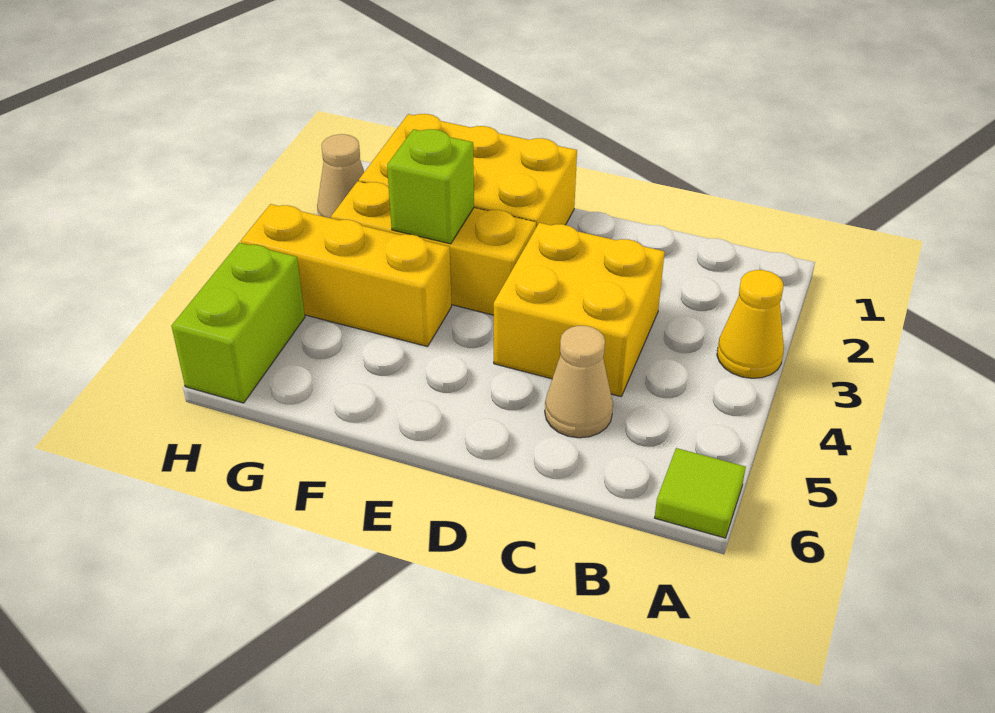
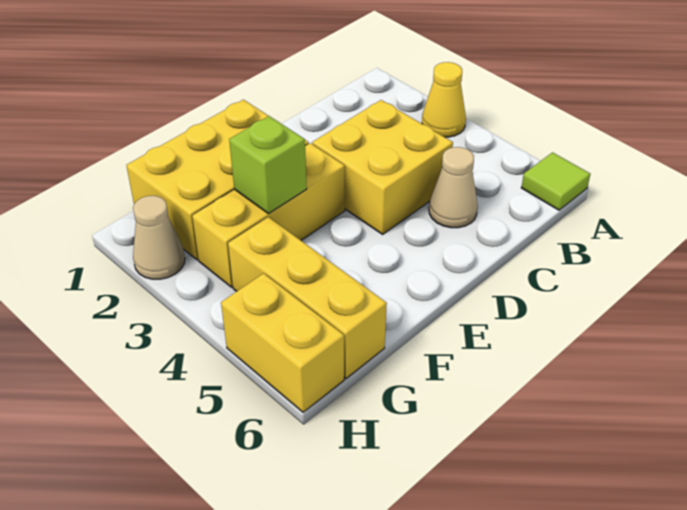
yellow 1x3 brick [241,204,451,347] -> yellow 1x3 brick turned to [228,217,387,378]
lime 1x2 brick [172,243,305,403] -> yellow 1x2 brick [221,273,344,412]

